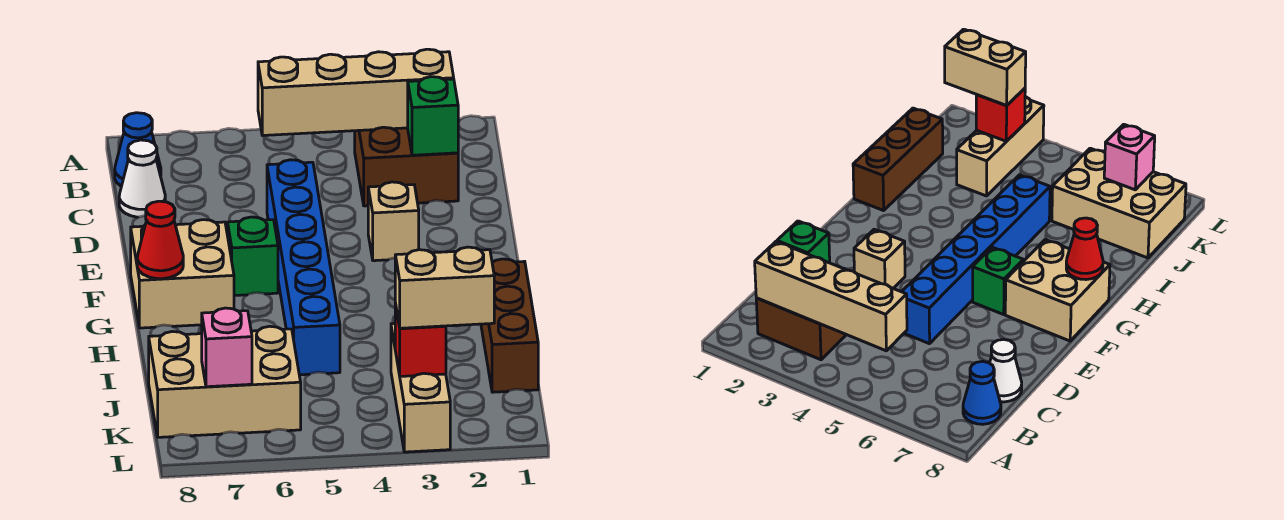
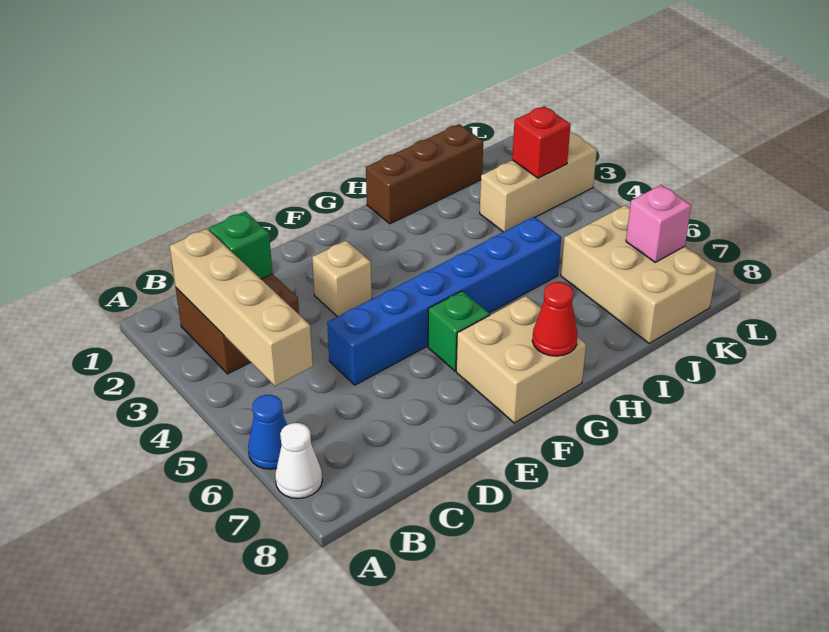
blue 1x1 cone [115,113,161,186] -> blue 1x1 cone moved to [248,395,287,469]
white 1x1 cone [119,140,165,217] -> white 1x1 cone moved to [275,423,322,499]
tan 1x2 brick [395,247,494,328] -> none

